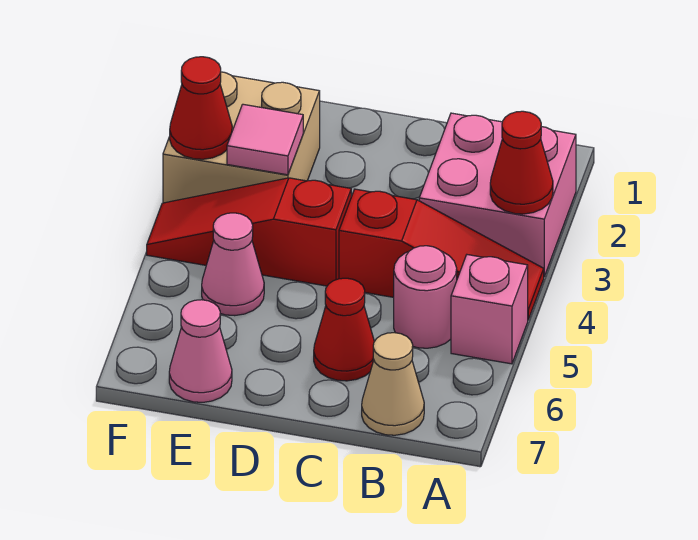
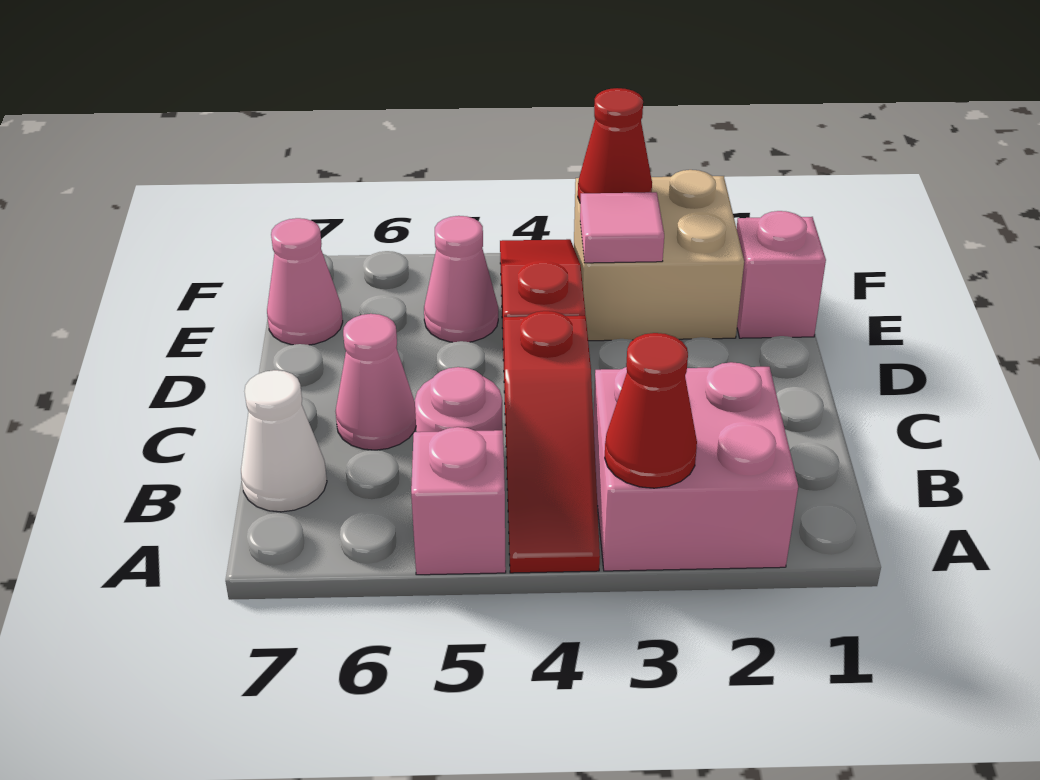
tan 1x1 cone [362,333,424,435] -> white 1x1 cone [241,370,327,512]
red 1x1 cone [314,278,374,381] -> pink 1x1 cone [335,314,416,450]
none -> pink 1x1 brick [737,211,826,338]

